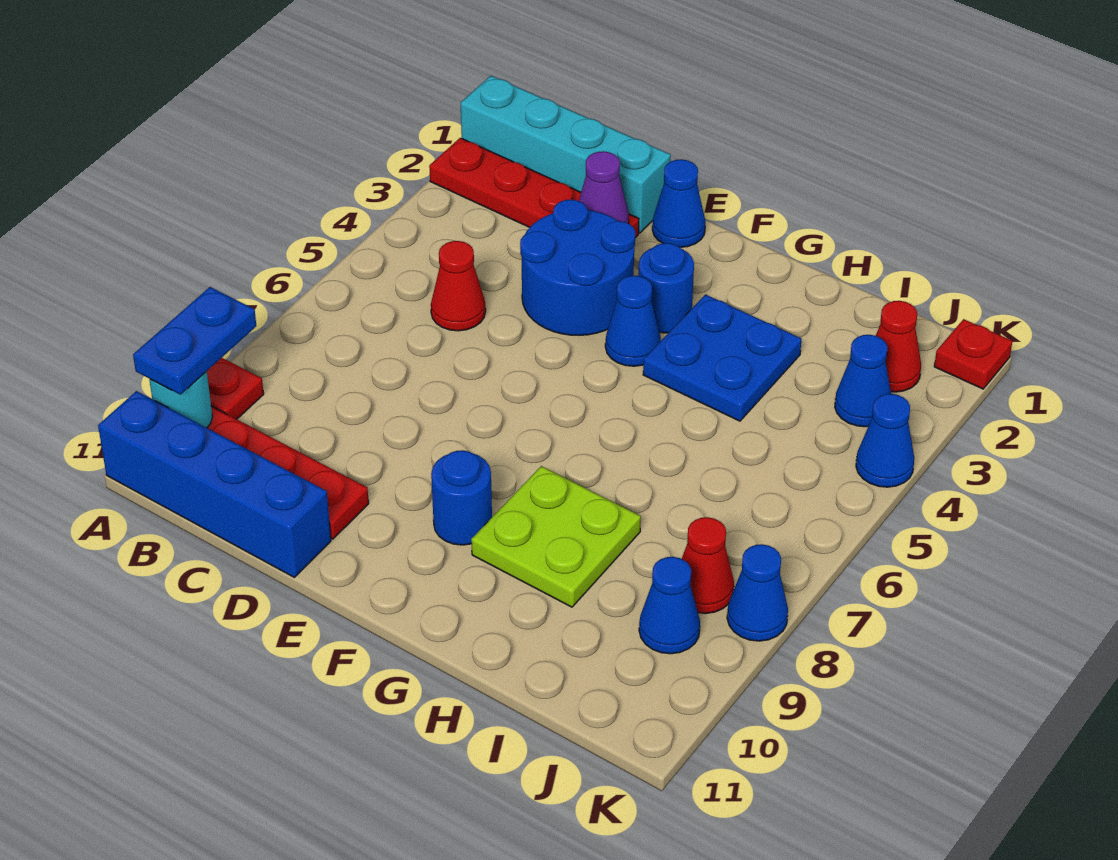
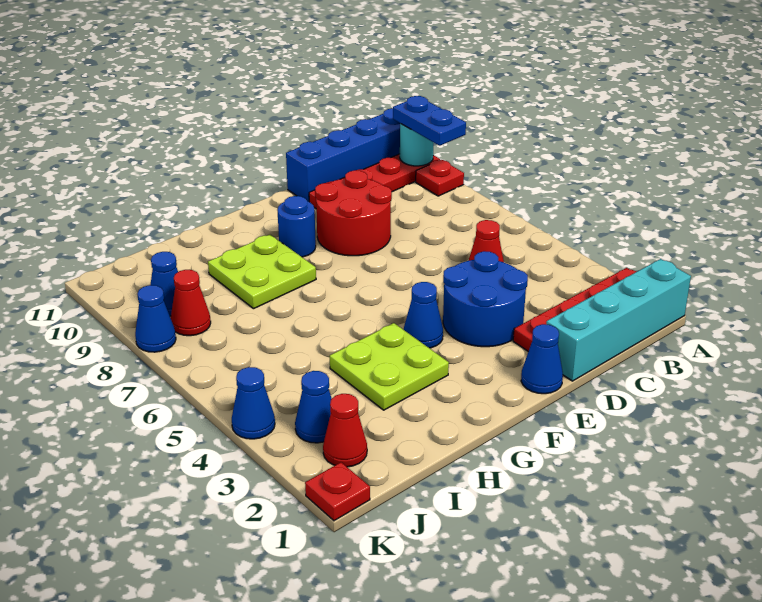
purple 1x1 cone [579,151,629,223] -> none
none -> red 2x2 round brick [315,170,392,256]
blue 1x1 round brick [638,243,694,333] -> none
blue 2x2 plate [643,295,801,421] -> lime 2x2 plate [330,323,449,410]

